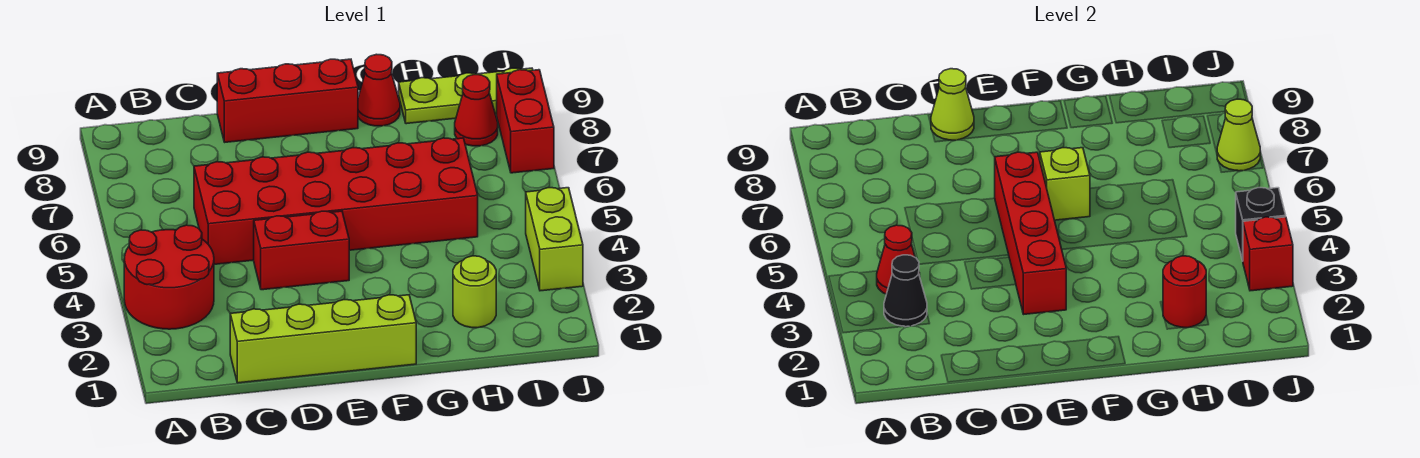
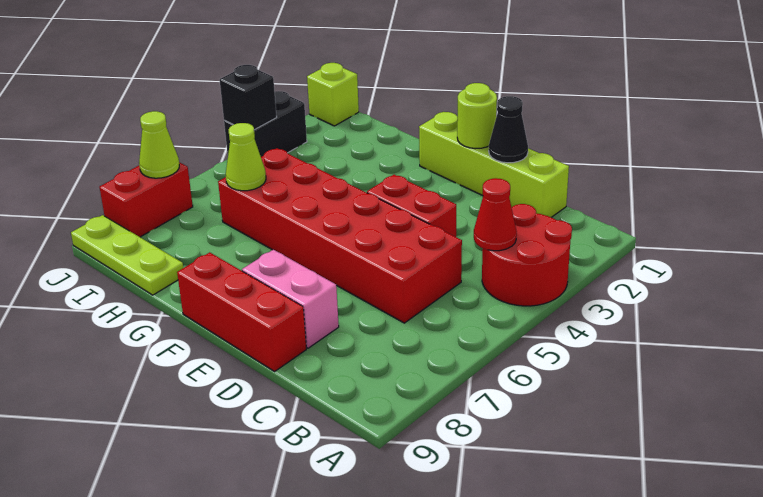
black 1x1 cone [884,255,927,327] -> black 1x1 cone moved to [489,96,528,163]
none -> pink 1x2 brick [242,250,339,348]
lime 1x1 cone [931,69,974,140] -> lime 1x1 cone moved to [226,123,266,191]
red 1x4 brick [995,152,1066,314] -> none
lime 1x1 brick [1040,148,1090,220] -> lime 1x1 brick moved to [307,63,359,126]
red 1x1 cone [358,54,400,126] -> none
lime 1x1 round brick [453,256,496,328] -> lime 1x1 round brick moved to [457,83,497,149]
red 1x1 round brick [1163,256,1206,328] -> none
red 1x1 cone [455,74,498,146] -> none
lime 1x2 brick [526,188,583,291] -> black 1x2 brick [224,91,307,157]
red 1x1 brick [1243,217,1293,291] -> none

